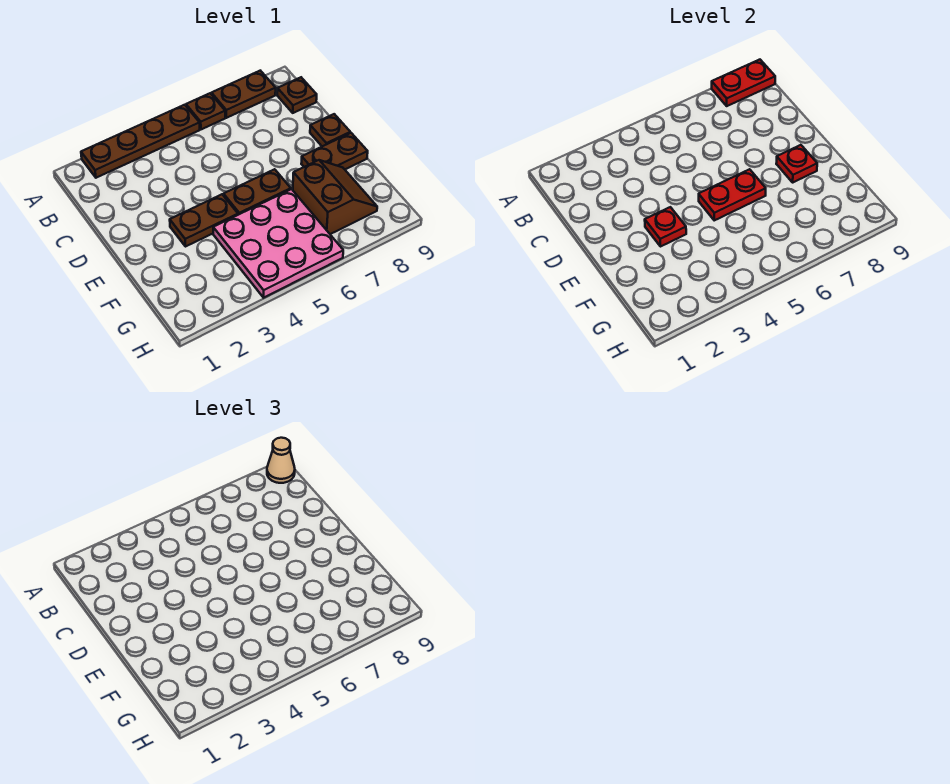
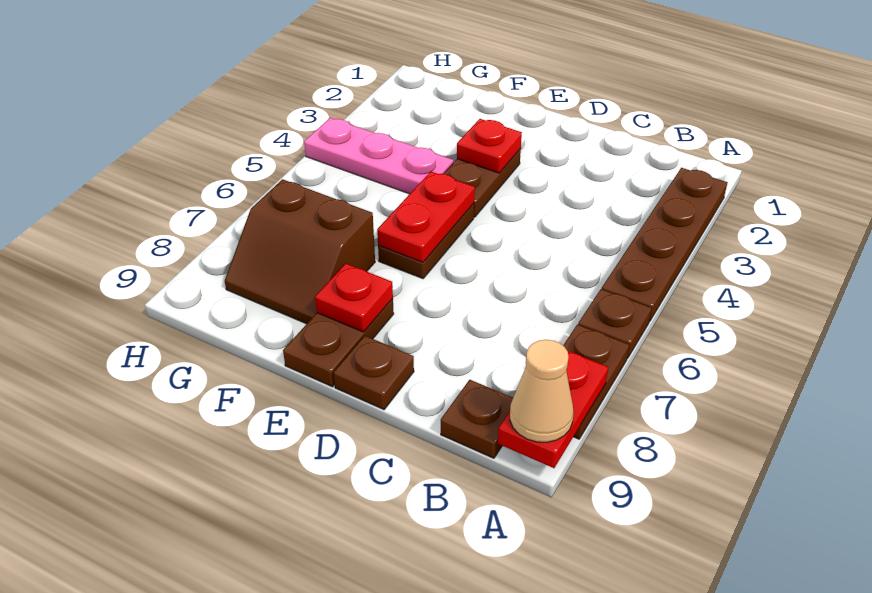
pink 3x3 plate [213,189,343,298] -> pink 1x3 plate [304,118,454,194]

